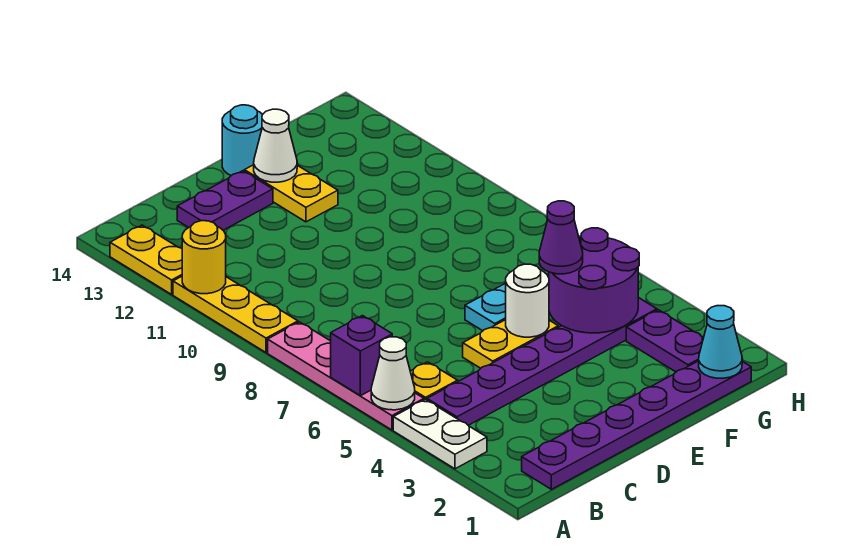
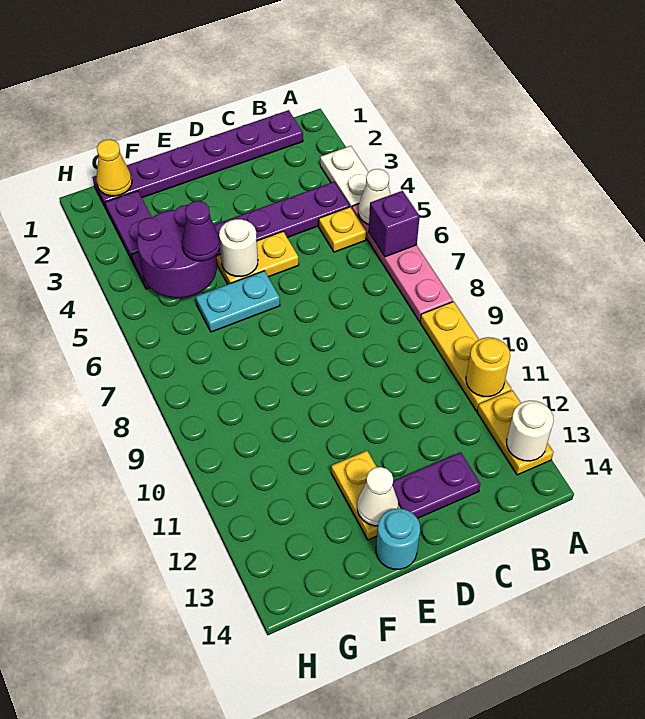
none -> white 1x1 round brick [507,401,554,461]
cyan 1x1 cone [699,306,742,378] -> yellow 1x1 cone [96,139,132,196]

